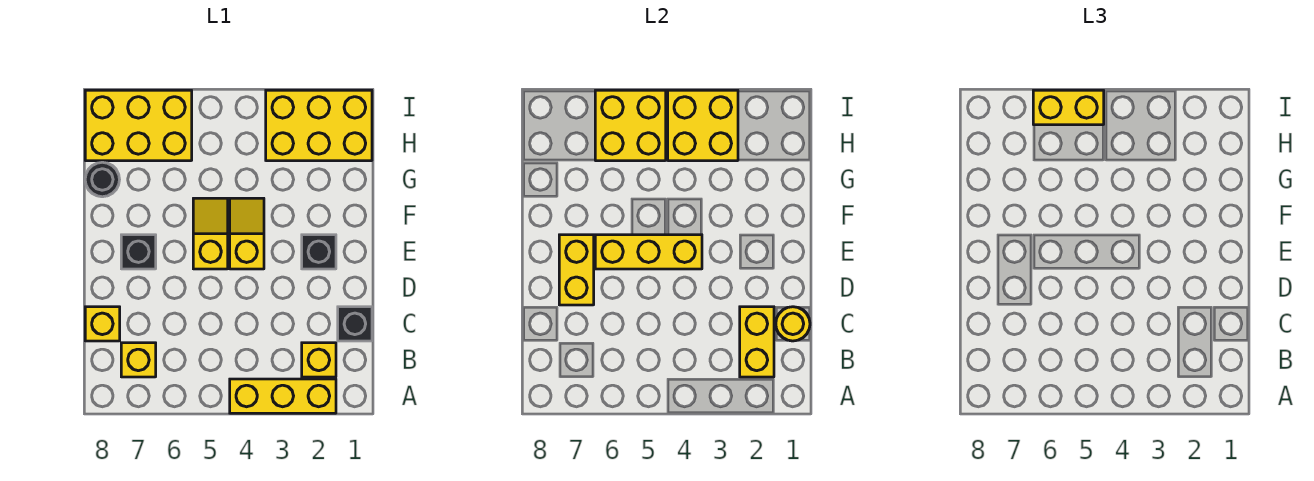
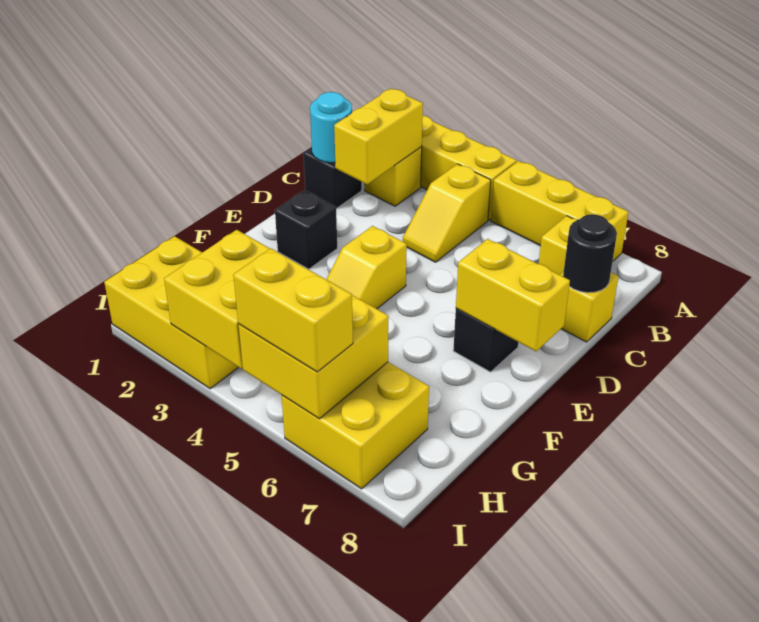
yellow 1x1 round brick [776,307,810,341] -> cyan 1x1 round brick [310,92,352,163]
yellow 1x2 brick [559,235,594,305] -> yellow 1x2 brick turned to [456,239,570,351]
yellow 1x3 brick [595,235,702,269] -> yellow 1x3 brick moved to [491,161,628,261]
yellow 1x2 slope [193,198,228,269] -> yellow 1x2 slope moved to [403,164,491,262]
black 1x1 round brick [85,162,120,197] -> black 1x1 round brick moved to [563,214,617,293]
yellow 2x3 brick [85,90,192,161] -> yellow 2x2 brick [282,362,429,489]

